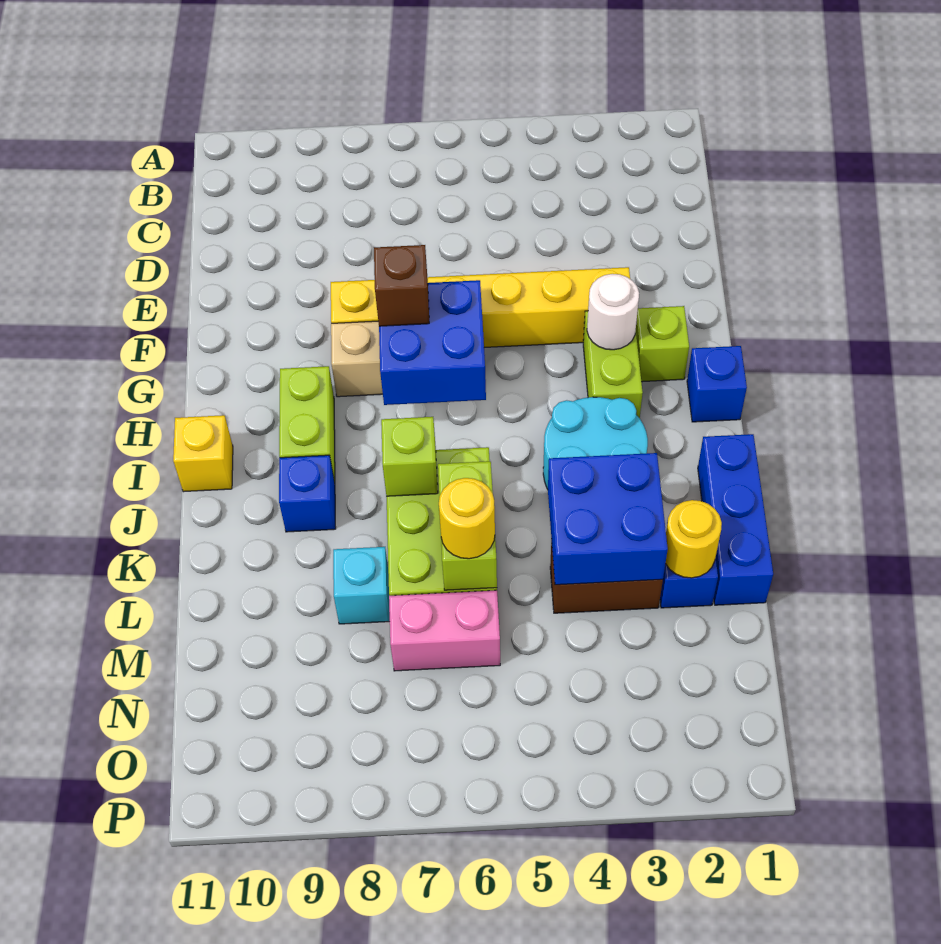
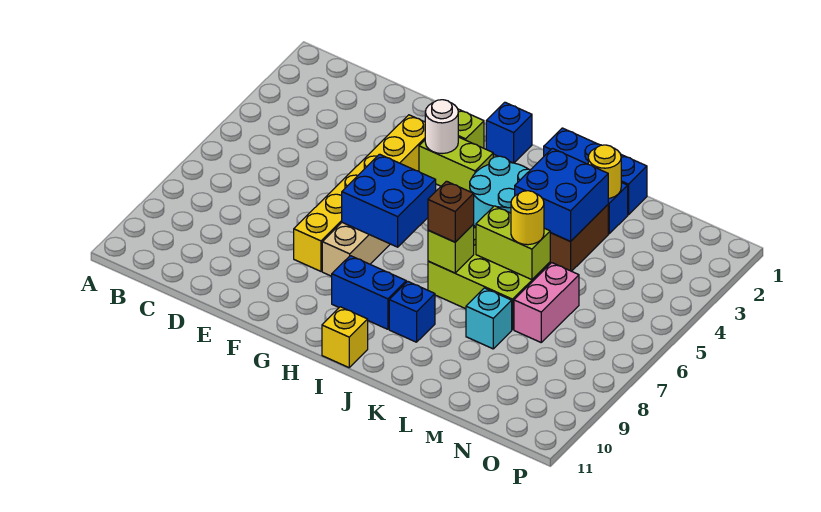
brown 1x1 brick [374,245,429,326] -> brown 1x1 brick moved to [428,181,474,242]
lime 1x2 brick [279,366,335,482] -> blue 1x2 brick [332,256,406,329]

